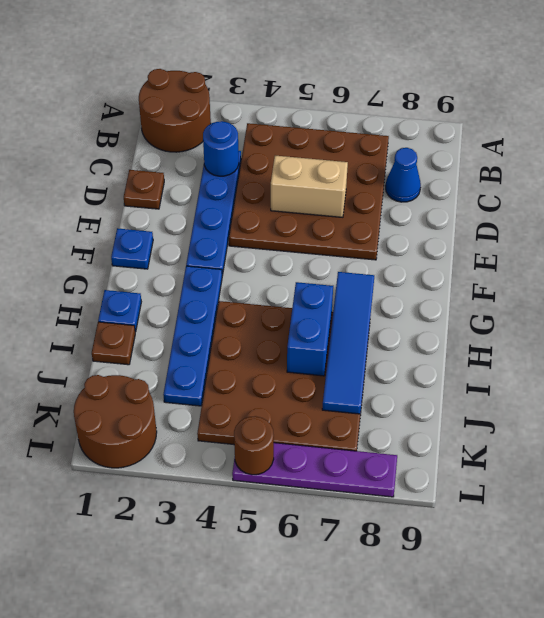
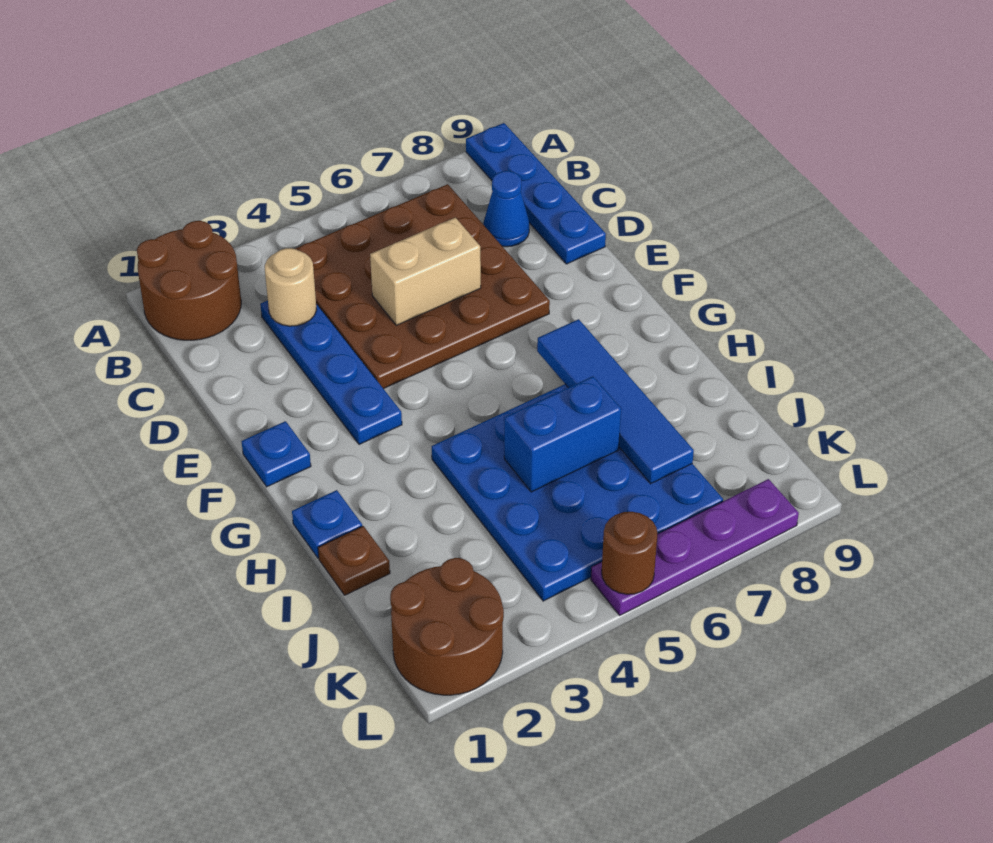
blue 1x1 round brick [203,121,239,176] -> tan 1x1 round brick [265,248,316,326]
brown 1x1 plate [124,170,164,209] -> none
blue 1x4 plate [163,266,222,406] -> blue 1x4 plate moved to [466,123,606,264]
brown 4x4 plate [197,301,370,451] -> blue 4x4 plate [432,384,723,601]
blue 1x2 brick [287,282,333,376] -> blue 1x2 brick turned to [504,376,621,492]

